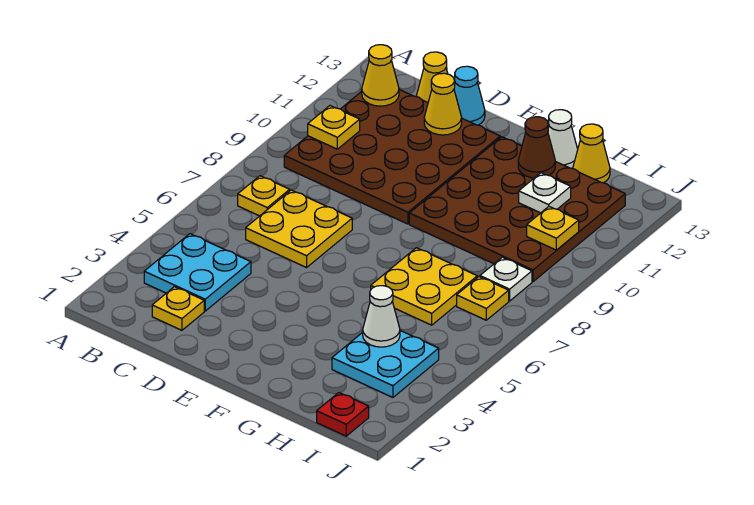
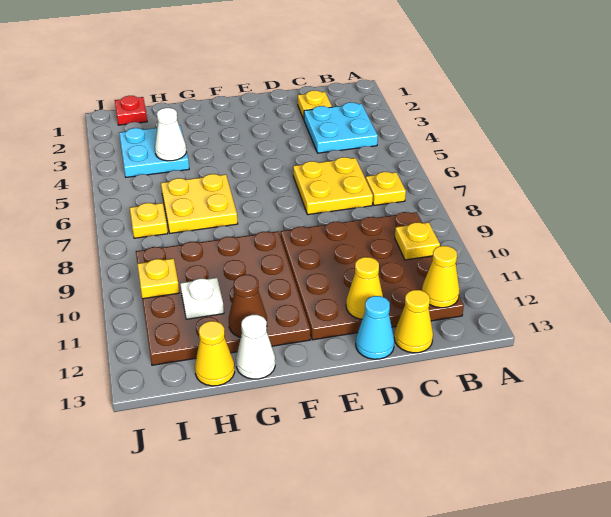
white 1x1 plate [480,257,532,301] -> none

